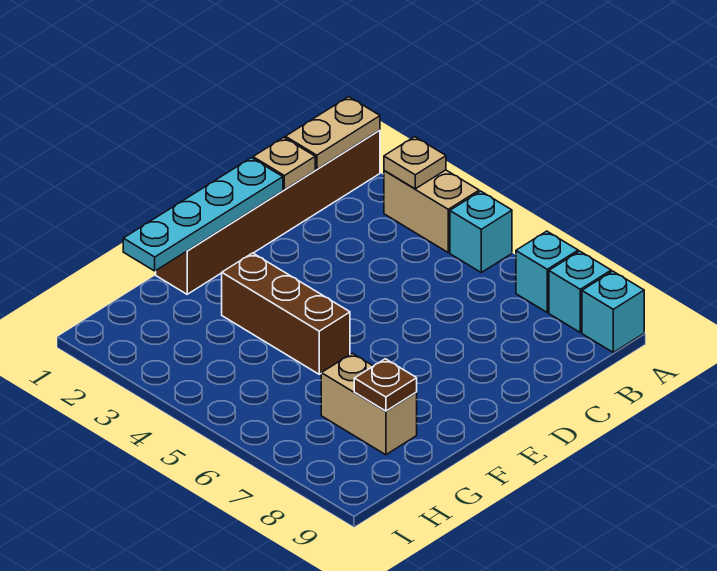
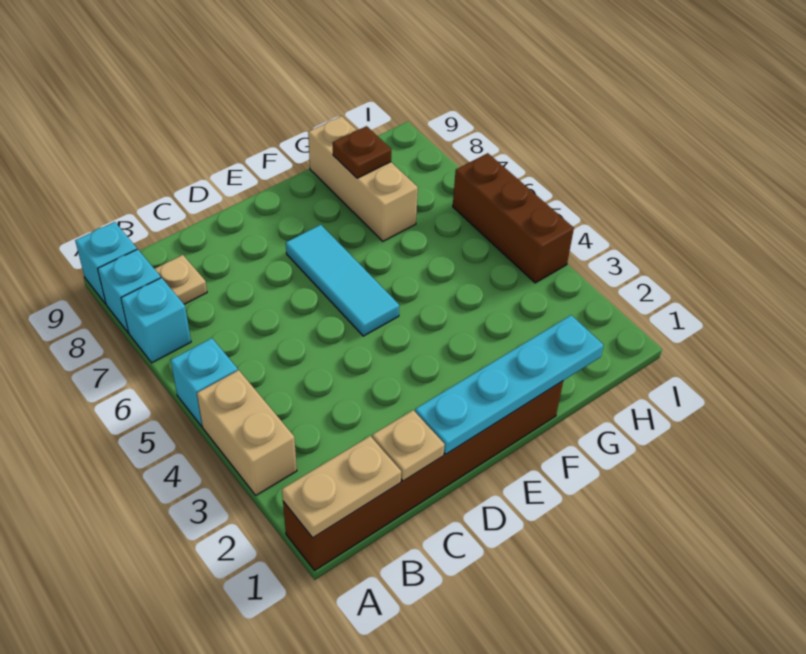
tan 1x1 plate [384,137,446,189] -> tan 1x1 plate moved to [155,255,207,304]
none -> cyan 1x3 tile [286,225,399,336]
brown 1x3 brick [222,253,350,374] -> brown 1x3 brick moved to [453,153,574,283]
tan 1x2 brick [321,353,417,455] -> tan 1x3 brick [308,116,418,241]

